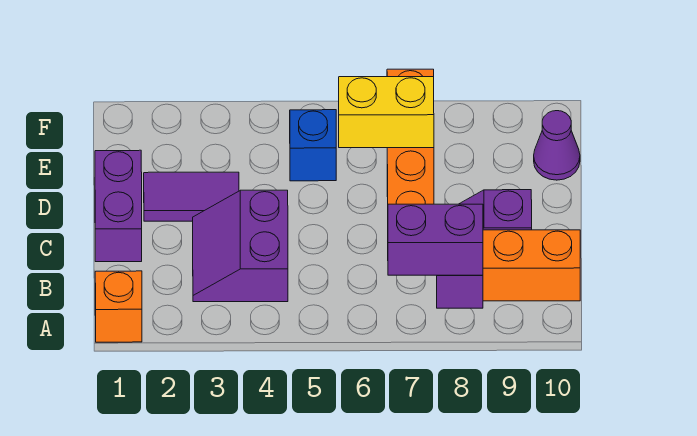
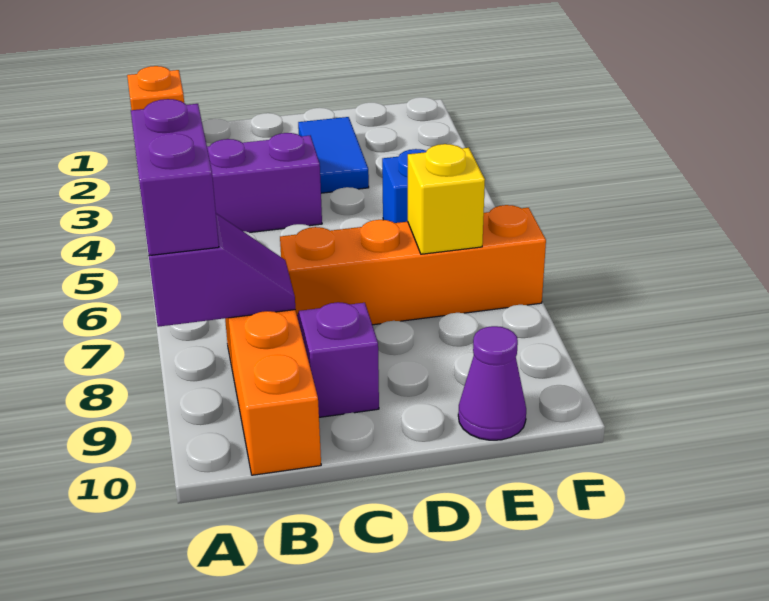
purple 1x2 brick [95,150,142,262] -> none
purple 1x2 tile [144,172,239,221] -> blue 1x2 tile [298,117,369,193]
yellow 1x2 brick [339,77,434,148] -> yellow 1x1 brick [408,144,485,254]

